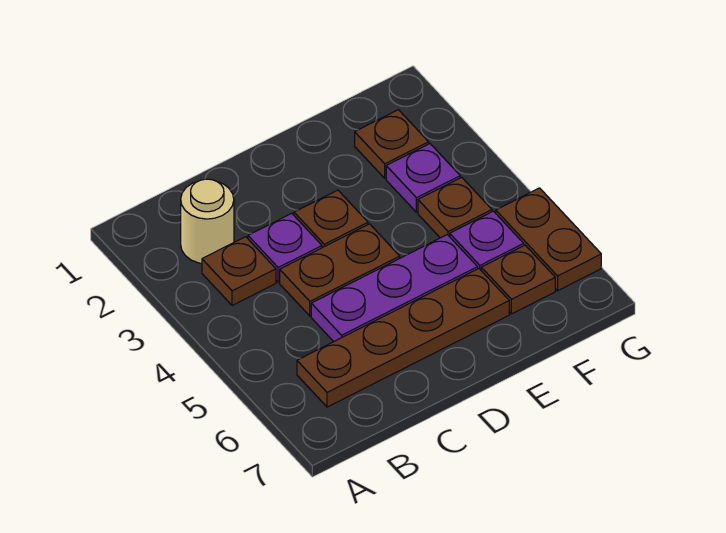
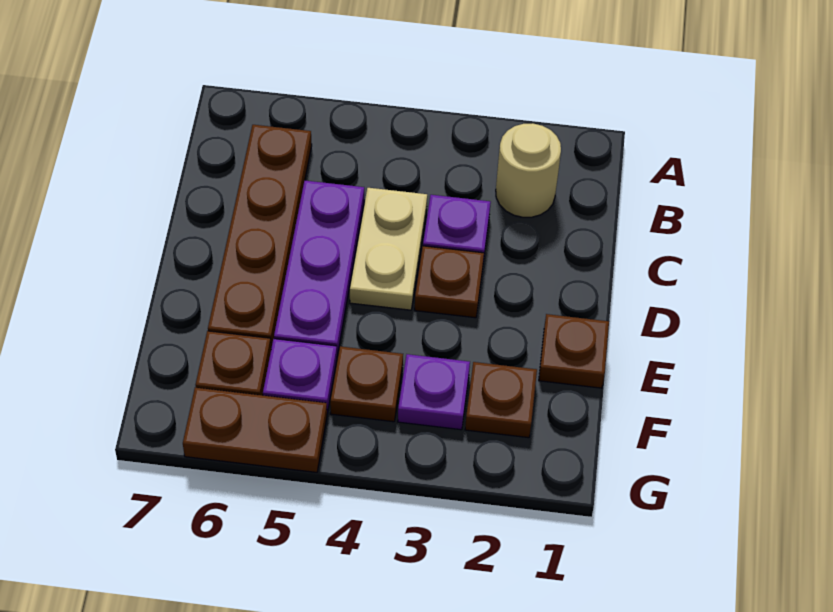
brown 1x1 plate [202,237,276,305] -> brown 1x1 plate moved to [539,314,609,388]
brown 1x2 plate [280,224,400,316] -> tan 1x2 plate [350,188,427,310]

